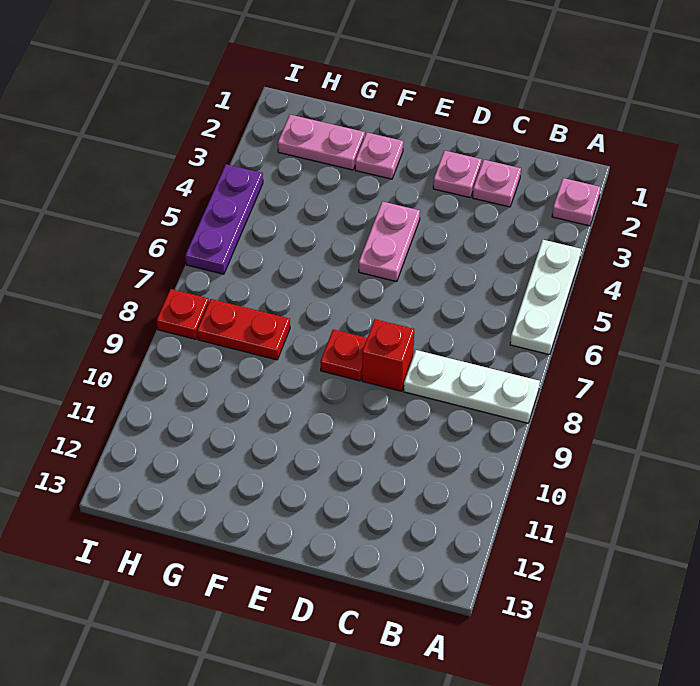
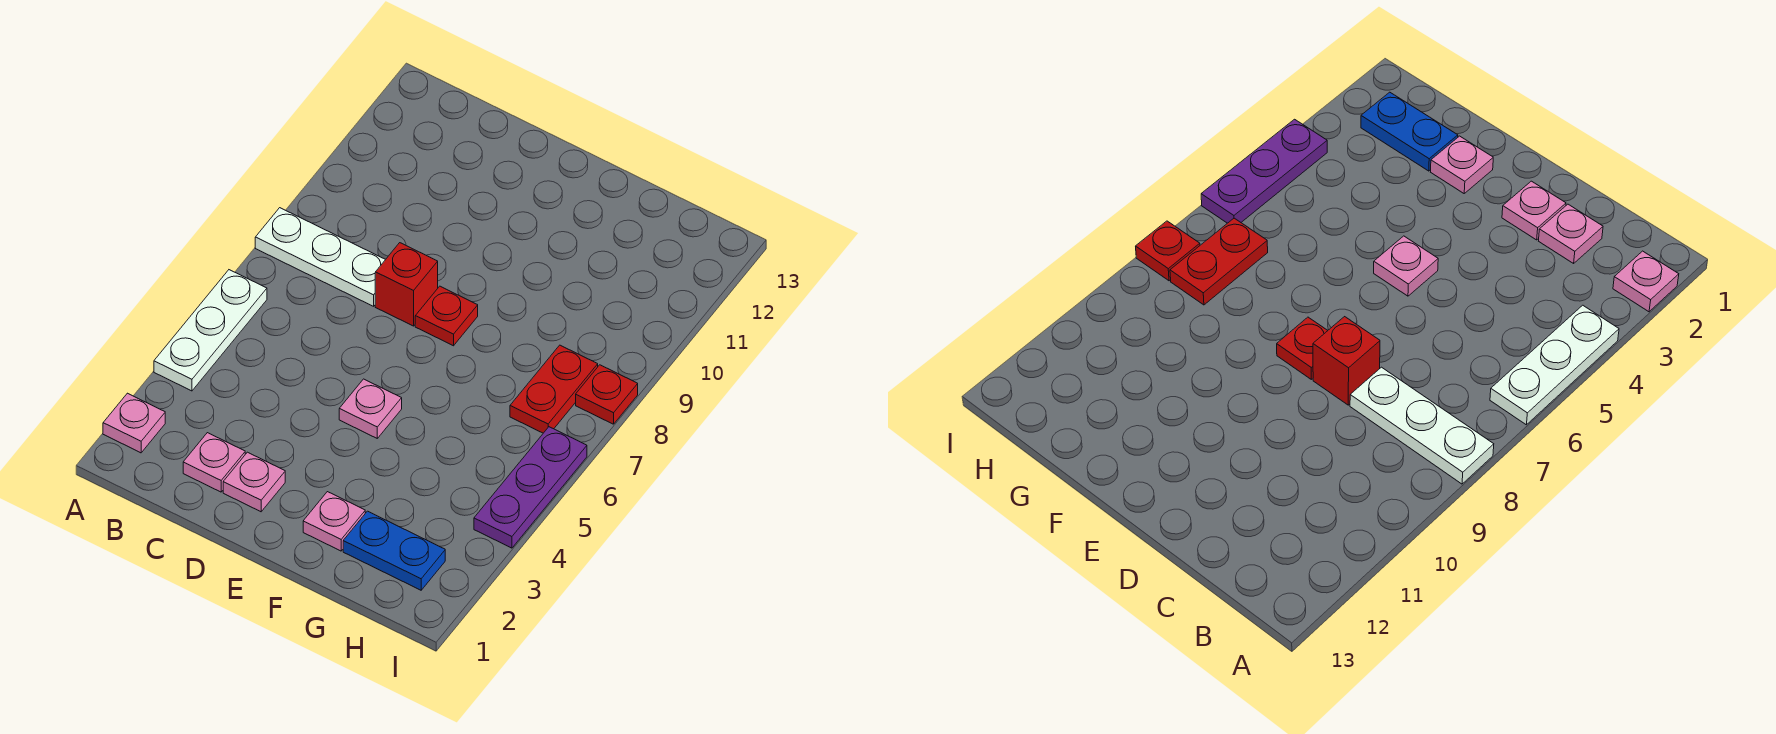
pink 1x2 plate [359,201,420,282] -> pink 1x1 plate [339,379,402,438]
pink 1x2 plate [278,115,365,170] -> blue 1x2 plate [343,511,445,590]
red 1x2 plate [197,299,290,360] -> red 1x2 plate turned to [510,345,598,433]

